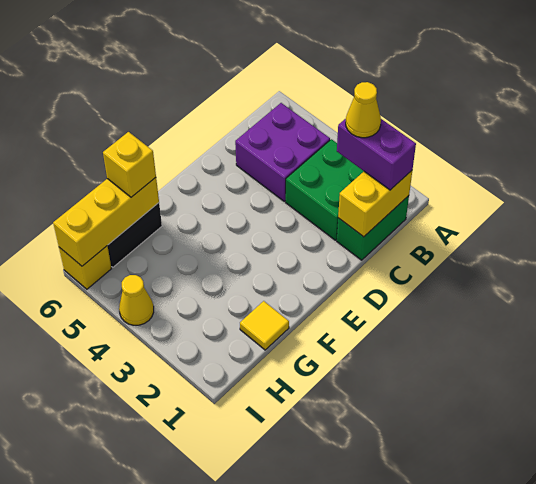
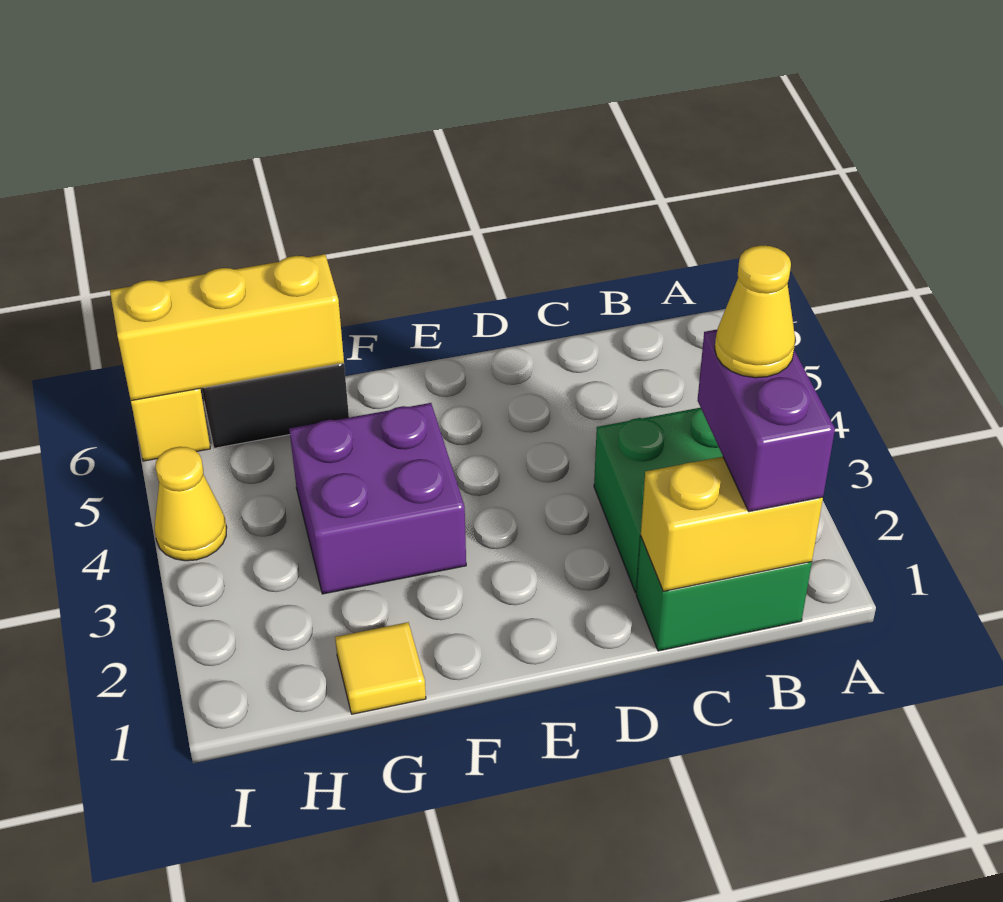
purple 2x2 brick [235,103,330,201] -> purple 2x2 brick moved to [289,403,466,594]
yellow 1x1 brick [103,132,156,197] -> none

